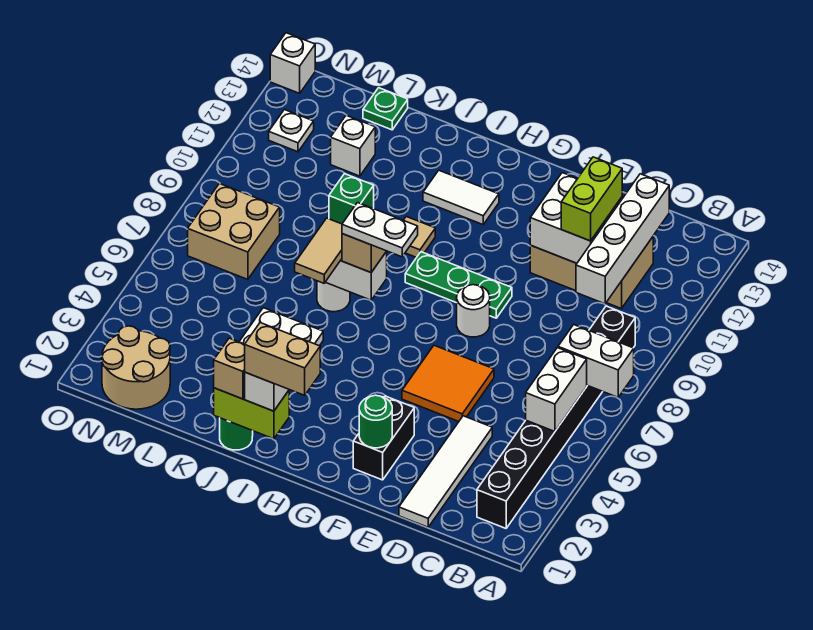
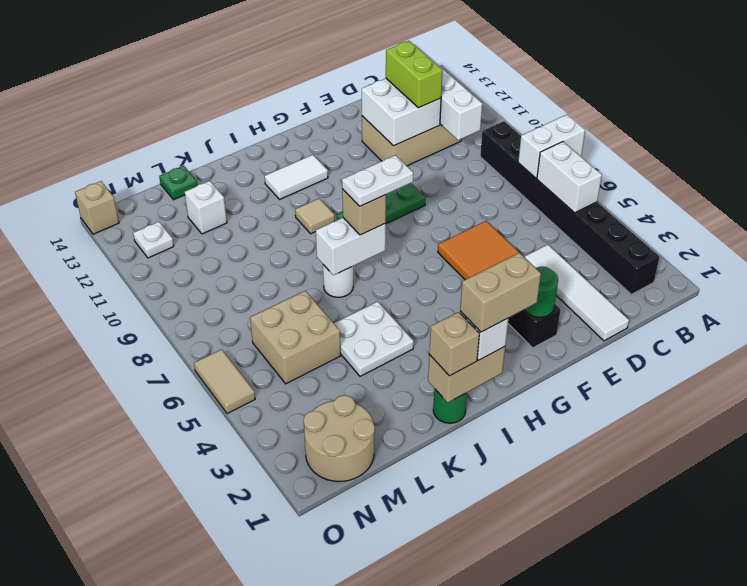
white 1x1 round brick [457,285,490,337] -> none
lime 1x2 brick [214,388,289,439] -> tan 1x2 brick [428,347,505,402]
tan 1x2 tile [295,218,342,283] -> tan 1x2 tile moved to [194,349,255,414]
green 1x1 brick [329,174,374,224] -> none
tan 2x2 brick [188,183,280,279] -> tan 2x2 brick moved to [250,291,341,384]
white 1x1 brick [270,33,315,93] -> tan 1x1 brick [75,181,119,234]

